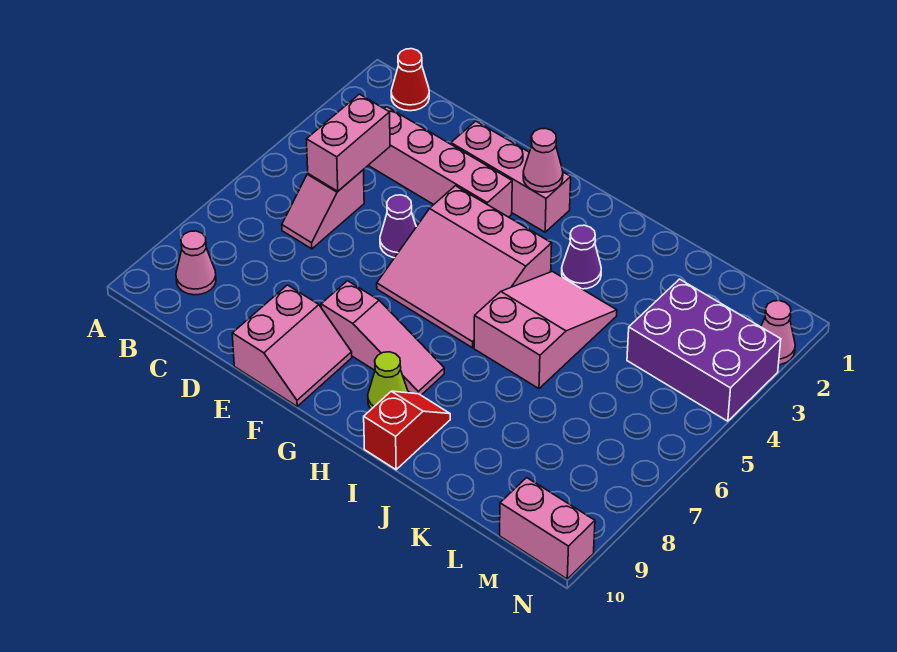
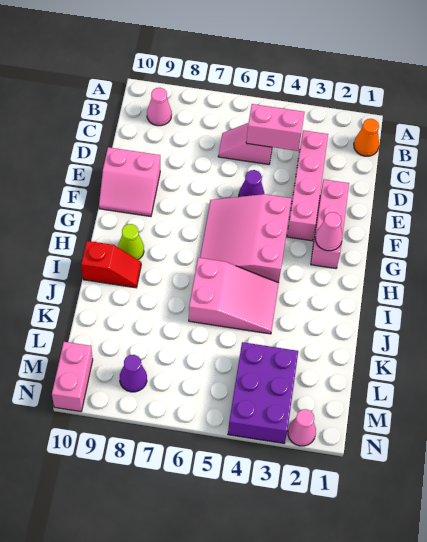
red 1x1 cone [391,49,429,111] -> orange 1x1 cone [354,119,379,156]
pink 1x3 slope [321,281,444,395] -> none
purple 1x1 cone [562,225,601,289] -> purple 1x1 cone moved to [120,355,147,392]

